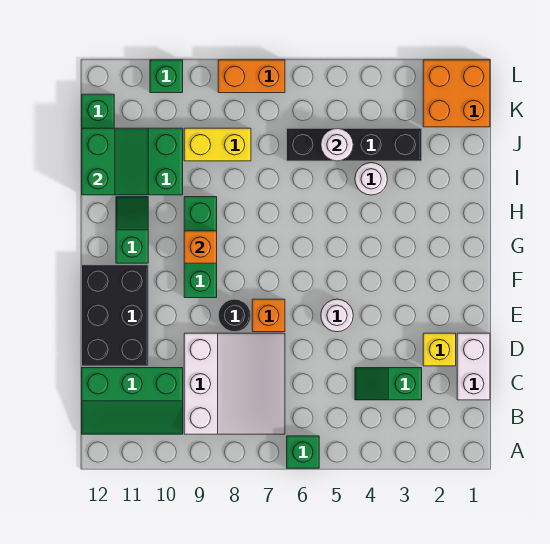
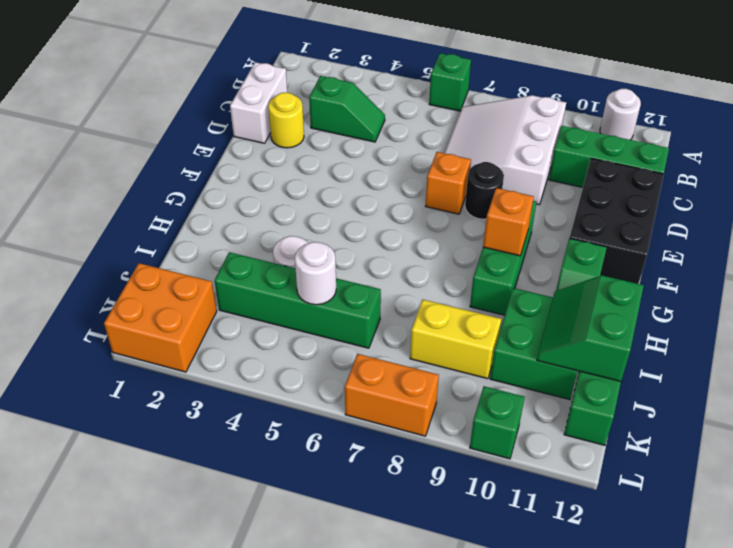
yellow 1x1 brick [423,333,456,366] -> yellow 1x1 round brick [268,93,304,148]
white 1x1 round brick [321,299,353,332] -> white 1x1 round brick moved to [600,89,641,140]
black 1x4 brick [287,128,422,161] -> green 1x4 brick [215,252,381,348]

